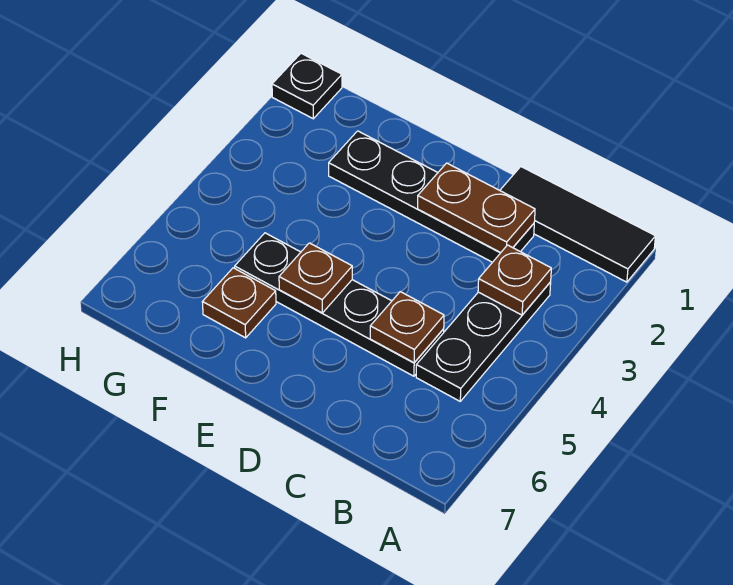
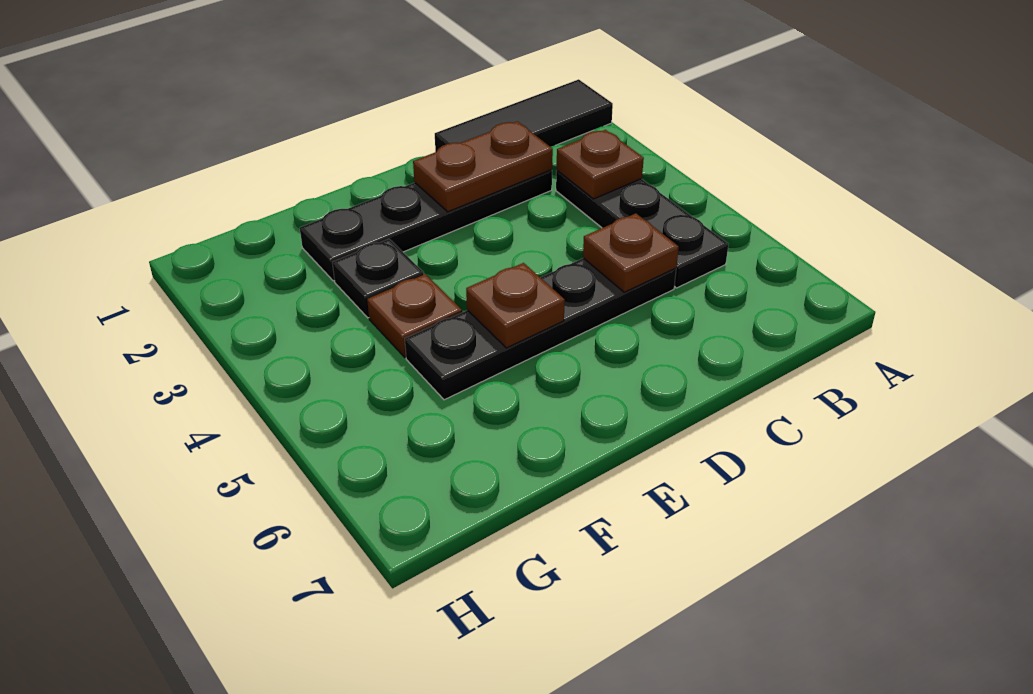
brown 1x1 plate [202,268,276,338] -> brown 1x1 plate moved to [367,274,462,357]
black 1x1 plate [272,53,342,119] -> black 1x1 plate moved to [332,239,424,318]

